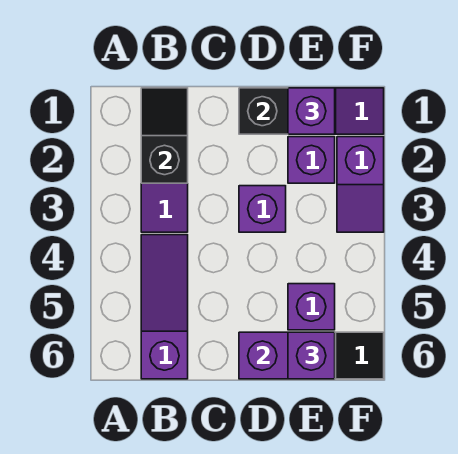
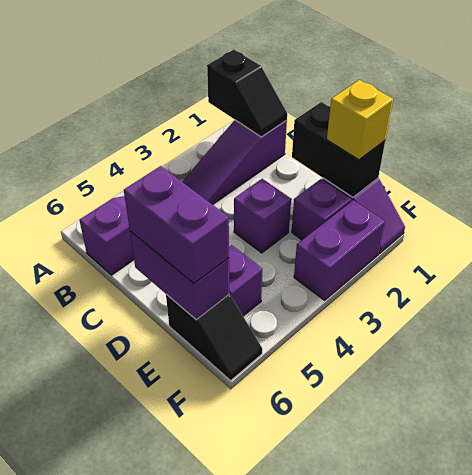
black 1x2 slope [141,88,188,183] -> black 1x2 slope turned to [207,50,287,137]
purple 1x1 brick [288,88,335,134] -> yellow 1x1 brick [327,80,393,160]
purple 1x1 brick [288,332,335,379] -> purple 1x2 brick [124,166,229,283]
purple 1x2 slope [337,137,384,232] -> purple 1x2 brick [294,200,385,300]

